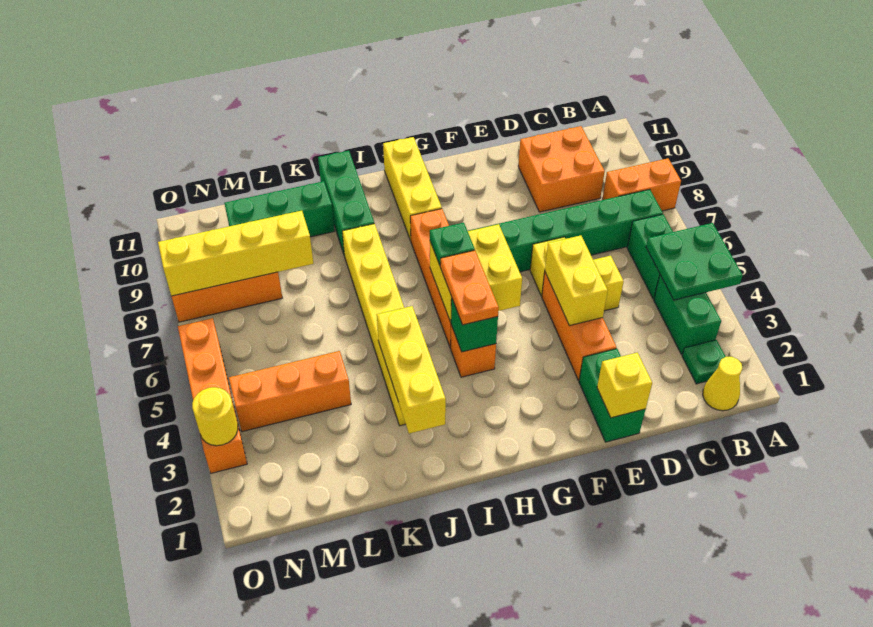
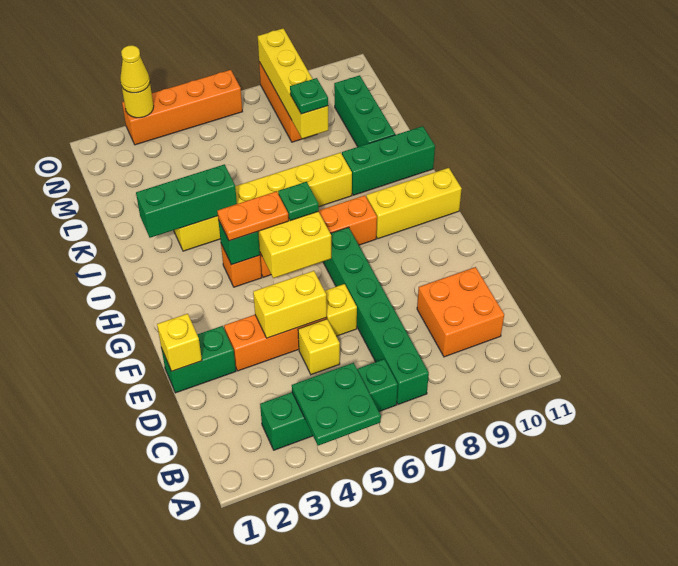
orange 1x2 brick [603,158,681,211] -> none
yellow 1x1 cone [703,357,742,411] -> yellow 1x1 cone moved to [120,45,150,93]
green 1x1 plate [682,340,726,384] -> green 1x1 plate moved to [290,78,328,114]
yellow 1x3 brick [377,306,446,433] -> green 1x3 brick [136,164,237,238]
orange 1x3 brick [229,351,351,432] -> none

